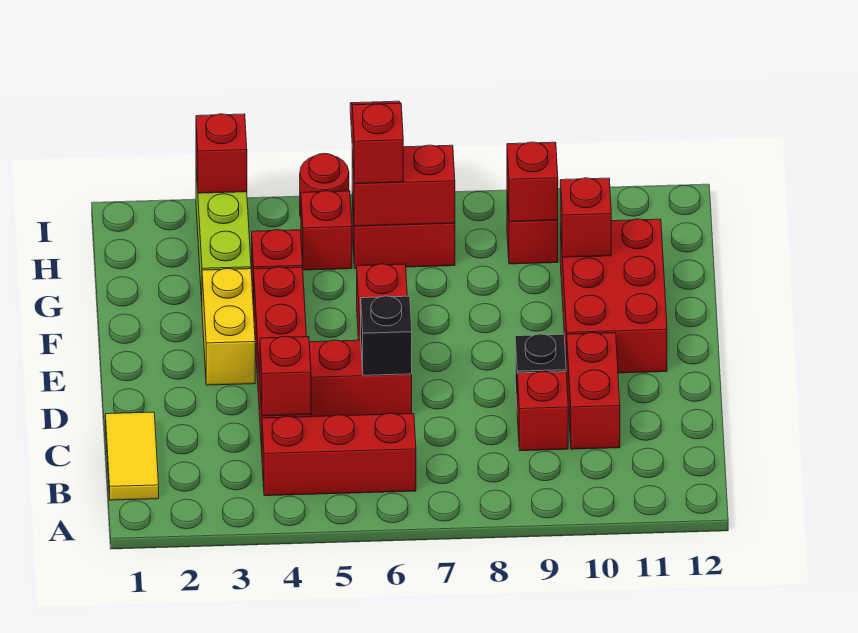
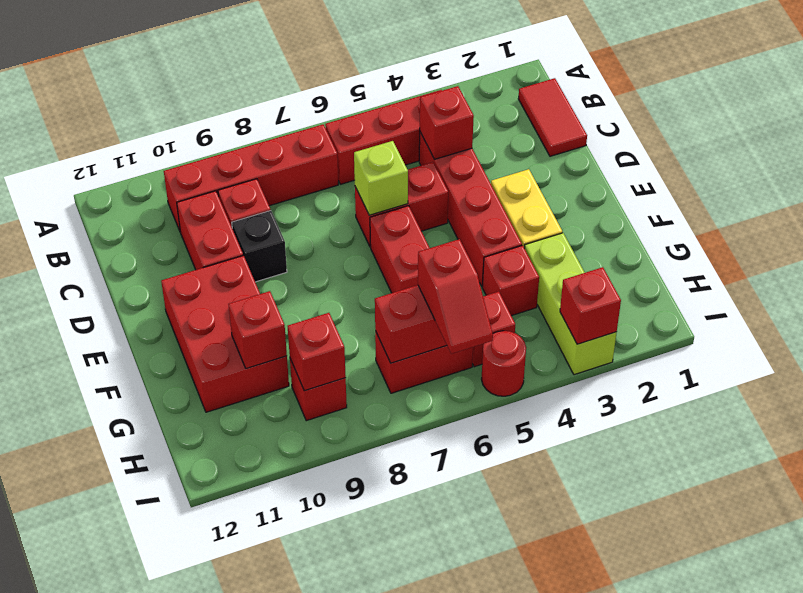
yellow 1x2 tile [105,412,159,500] -> red 1x2 tile [518,78,587,156]
none -> red 1x4 brick [164,125,338,231]
black 1x1 brick [361,296,412,375] -> lime 1x1 brick [354,141,408,215]

